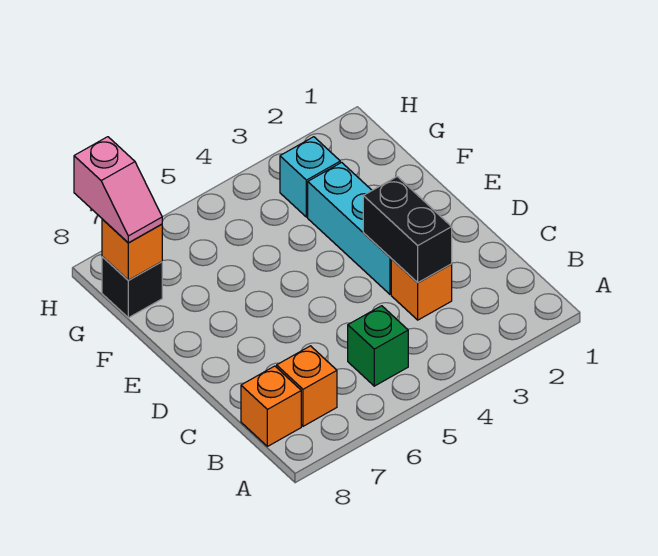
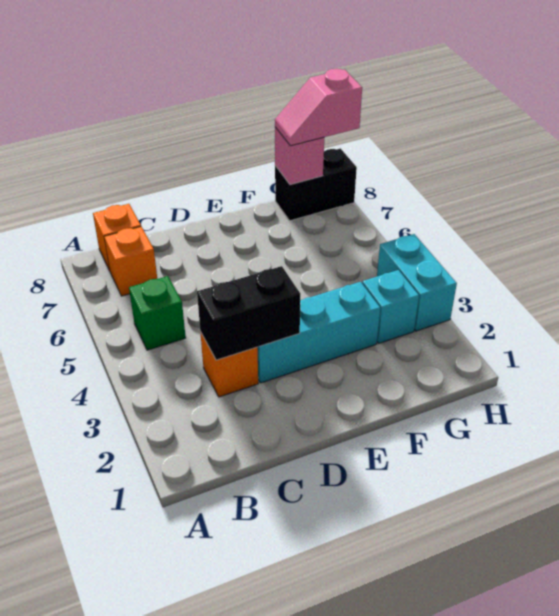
black 1x1 brick [102,257,162,318] -> black 1x2 brick [275,148,357,221]
orange 1x1 brick [102,219,162,280] -> pink 1x1 brick [275,127,324,185]
none -> cyan 1x2 brick [377,234,457,331]

